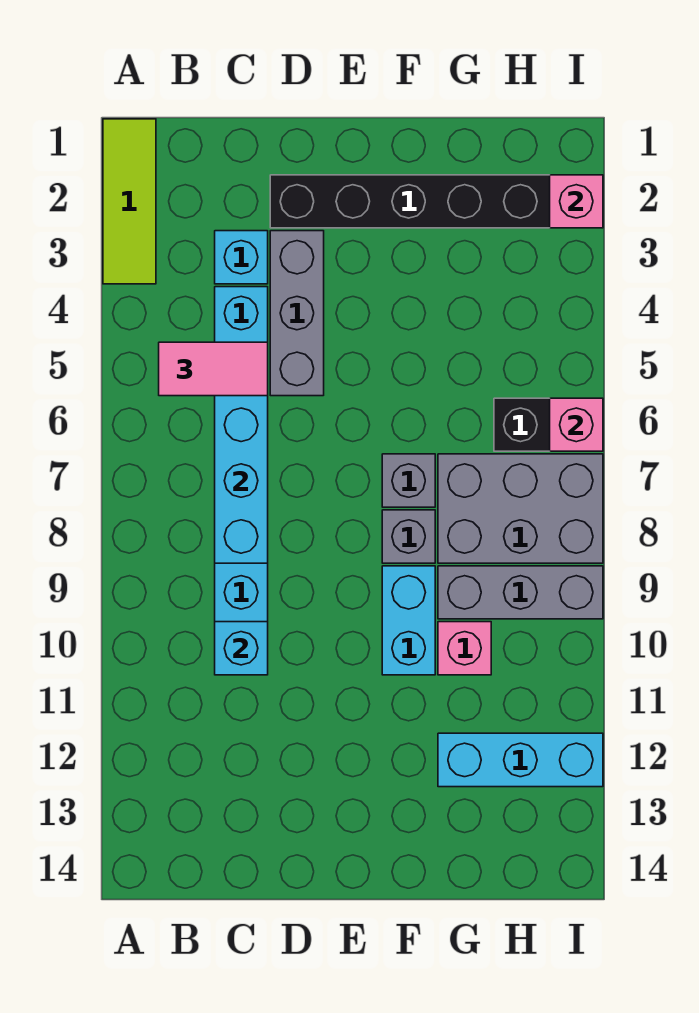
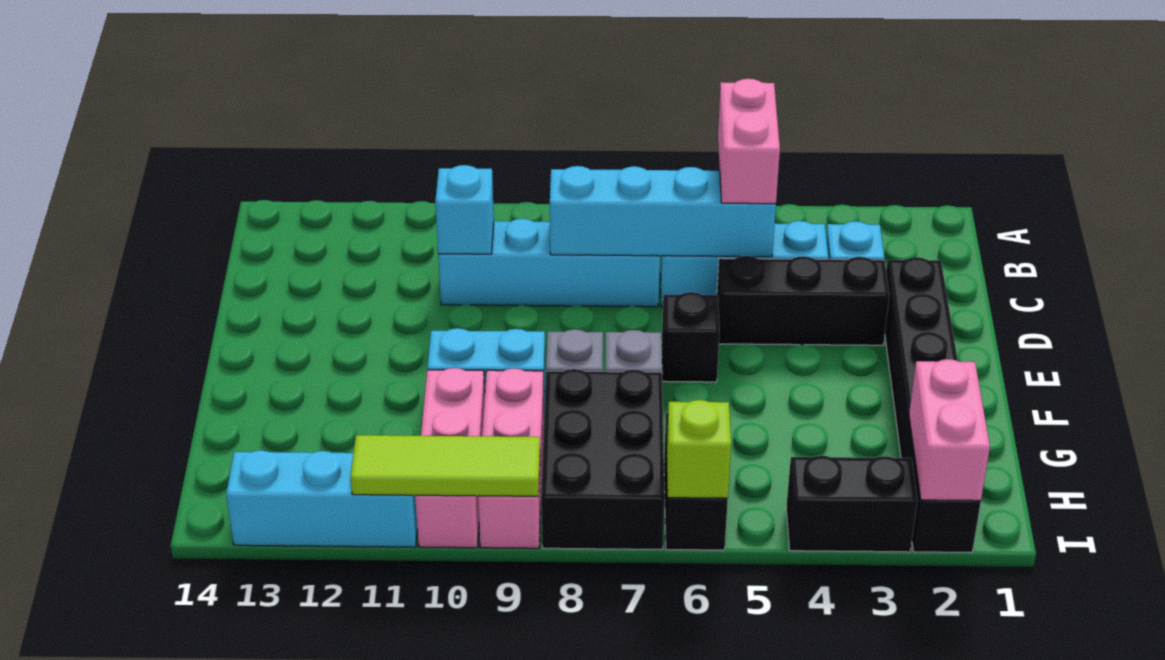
lime 1x3 tile [103,119,156,284] -> lime 1x3 tile moved to [350,435,540,496]
pink 1x2 tile [159,342,268,396] -> pink 1x2 brick [718,79,780,204]
grey 1x3 brick [270,231,324,396] -> black 1x3 brick [717,256,889,345]
none -> black 1x1 brick [662,292,720,382]
grey 2x3 brick [438,454,603,563] -> black 2x3 brick [541,369,665,549]
grey 1x3 brick [438,566,603,619] -> pink 1x3 brick [478,368,544,548]
pink 1x1 brick [438,622,491,675] -> pink 1x3 brick [415,368,485,548]
cyan 1x3 brick [438,733,603,787] -> cyan 1x3 brick turned to [226,450,418,547]
pink 1x1 brick [550,175,603,228] -> pink 1x2 brick [909,359,990,501]
none -> black 1x2 brick [786,456,918,552]
pink 1x1 brick [550,398,603,451] -> lime 1x1 brick [667,400,731,499]

